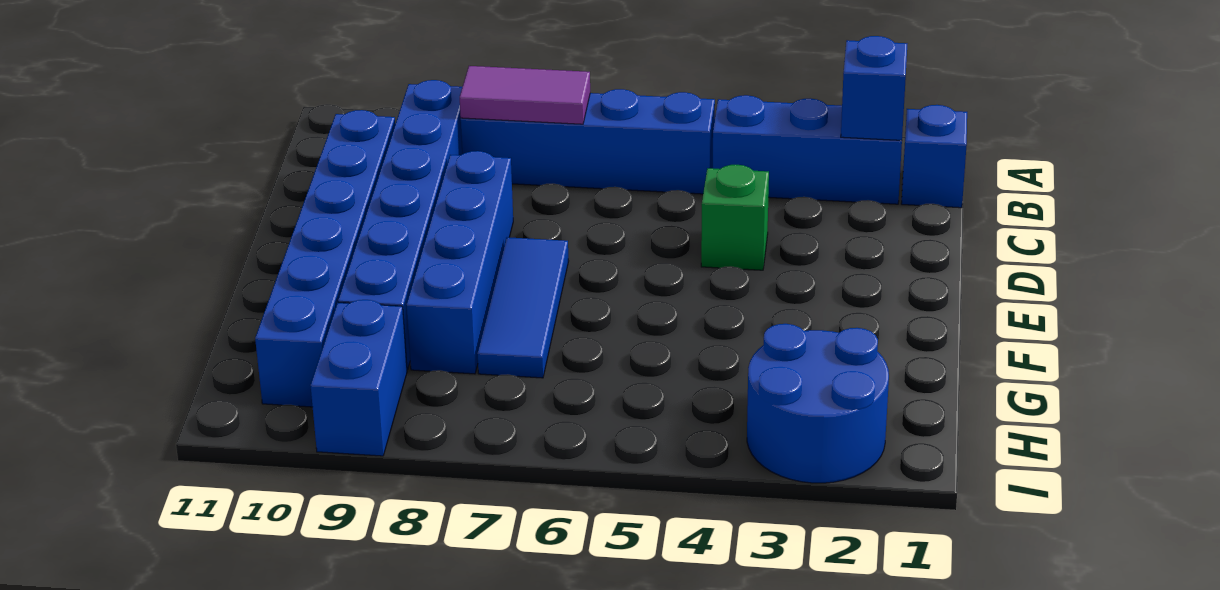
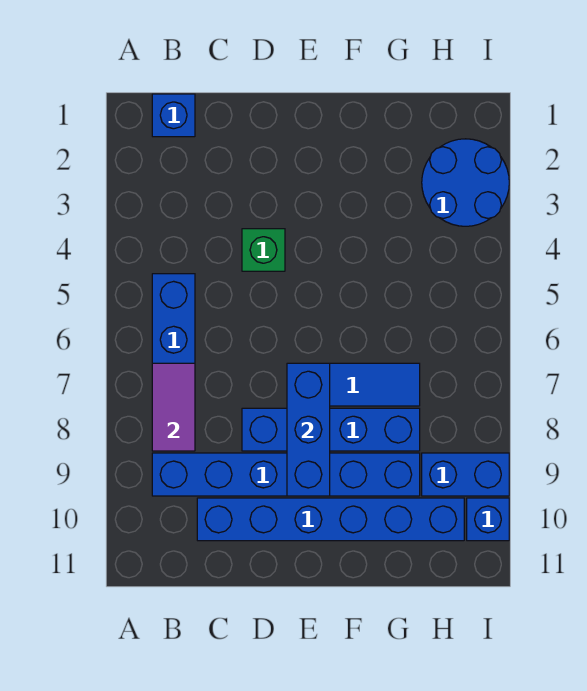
blue 1x3 brick [713,95,902,204] -> blue 1x3 brick moved to [287,363,330,496]
blue 1x1 brick [841,36,907,140] -> blue 1x1 brick moved to [467,498,509,541]

